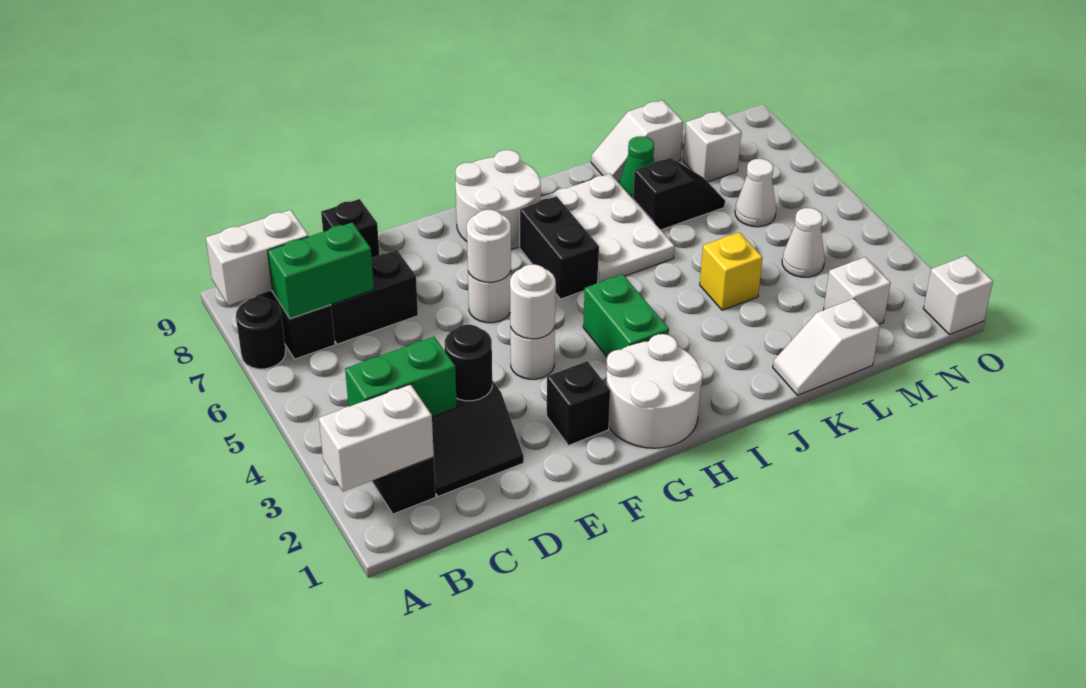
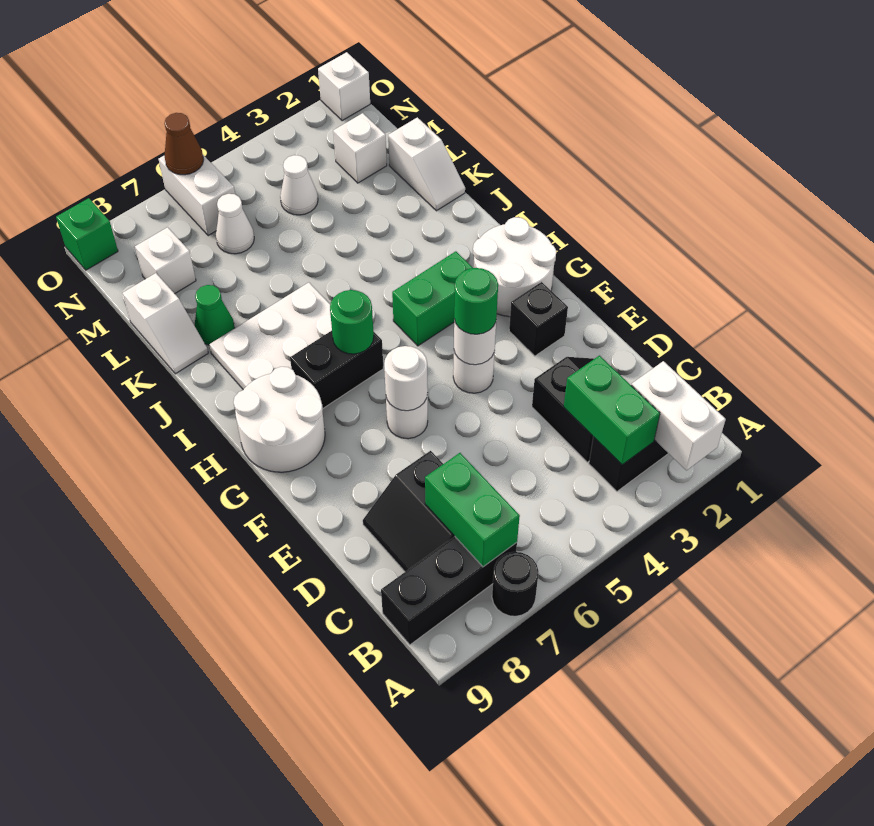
white 1x2 brick [206,210,308,305] -> white 1x2 brick moved to [159,155,235,236]
black 1x1 round brick [445,325,492,401] -> none
black 1x1 brick [321,199,380,258] -> none
none -> green 1x1 round brick [454,268,498,334]
none -> green 1x1 round brick [330,290,374,354]
yellow 1x1 brick [700,232,763,310] -> none
black 1x2 slope [633,158,725,230] -> none
none -> brown 1x1 cone [164,113,204,175]
none -> green 1x1 brick [56,198,118,270]

